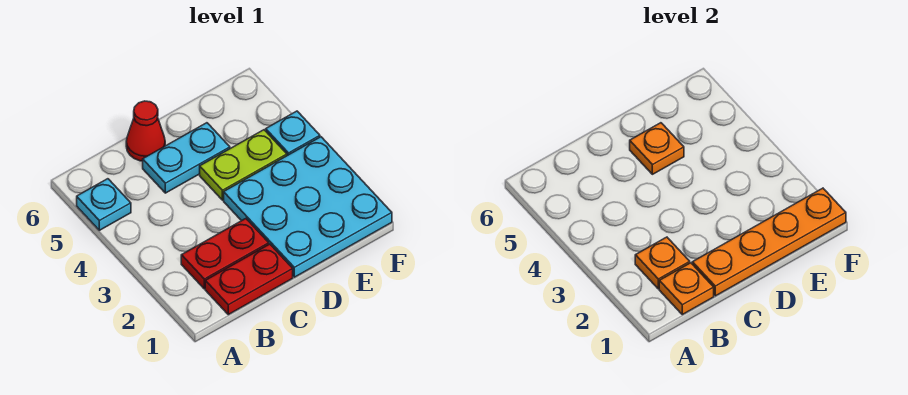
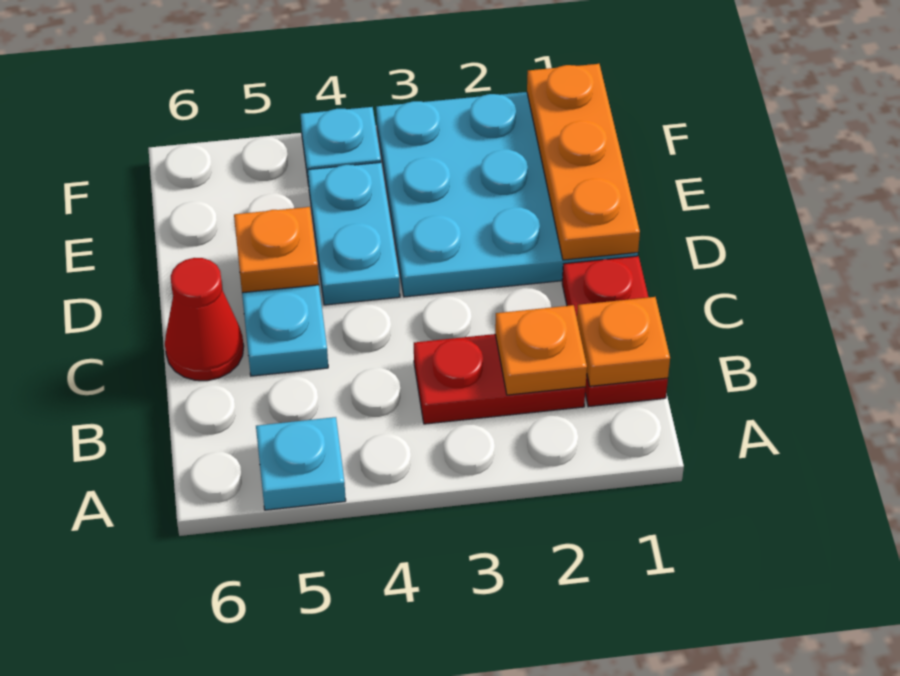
red 1x2 plate [181,219,269,289] -> red 1x2 plate turned to [414,334,586,424]
orange 1x4 plate [692,188,846,296] -> orange 1x3 plate [527,64,640,260]
lime 1x2 plate [200,130,287,200] -> cyan 1x2 plate [308,162,400,305]

